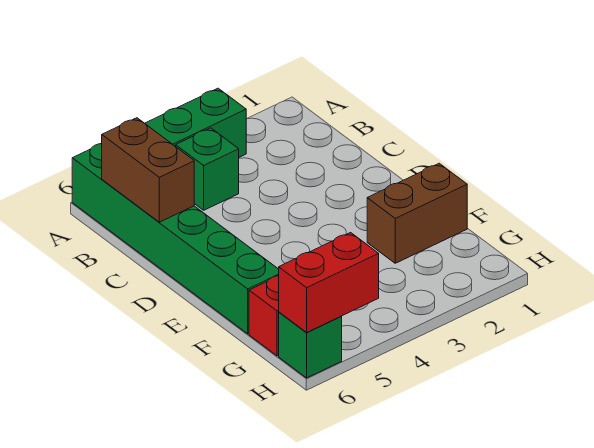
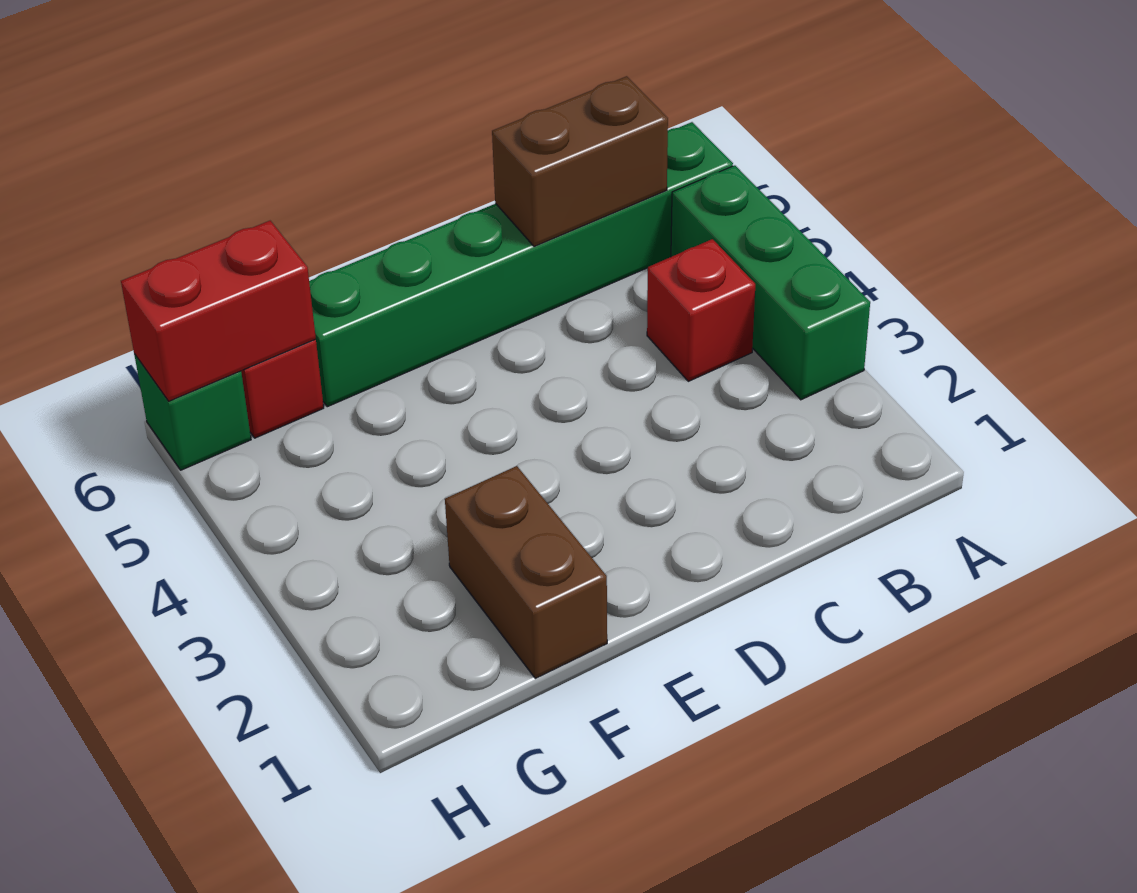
green 1x1 brick [176,128,239,210] -> red 1x1 brick [647,239,755,381]
red 1x2 brick [279,233,379,332] -> red 1x2 brick turned to [121,221,316,401]

